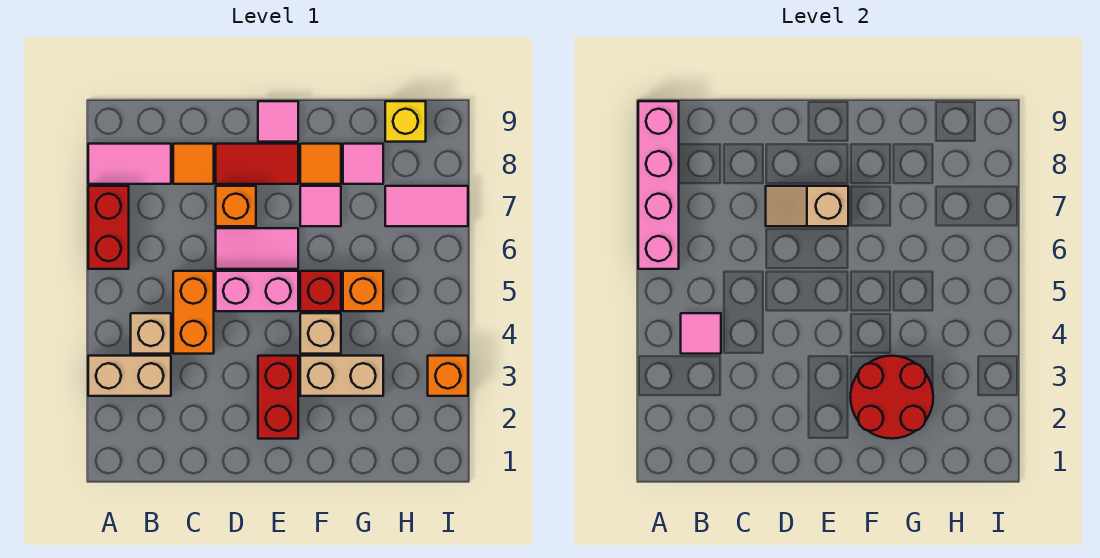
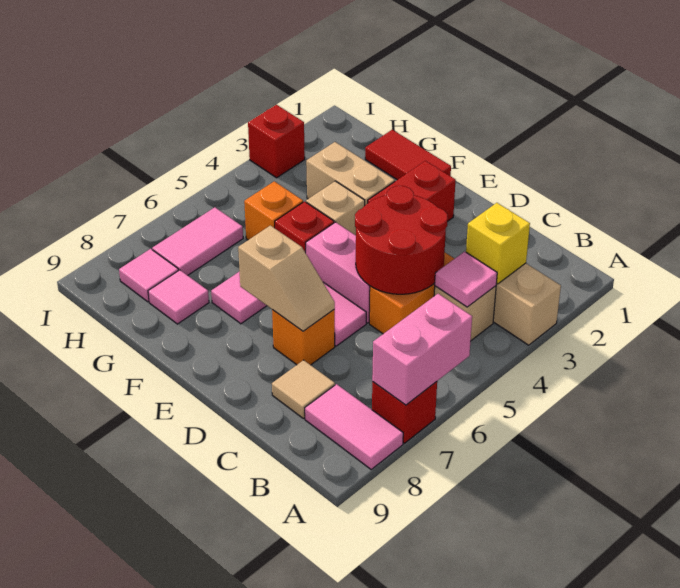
red 1x2 brick [88,186,129,269] -> red 1x1 brick [372,382,437,443]
pink 1x4 brick [638,101,679,269] -> pink 1x2 brick [372,294,472,405]
orange 1x1 tile [173,144,214,184] -> tan 1x1 tile [272,360,335,418]
red 1x2 tile [216,144,298,184] -> red 1x2 tile moved to [365,130,451,180]
pink 1x1 tile [258,101,298,142] -> pink 1x1 tile moved to [119,249,179,302]
red 2x2 round brick [850,356,933,439] -> red 2x2 round brick moved to [355,186,448,294]
orange 1x1 tile [300,144,341,184] -> none
pink 1x2 tile [385,186,468,226] -> pink 1x2 tile turned to [152,207,243,275]
yellow 1x1 brick [385,101,426,142] -> yellow 1x1 brick moved to [466,203,530,284]
orange 1x1 brick [428,356,468,396] -> red 1x1 brick [248,105,305,178]

